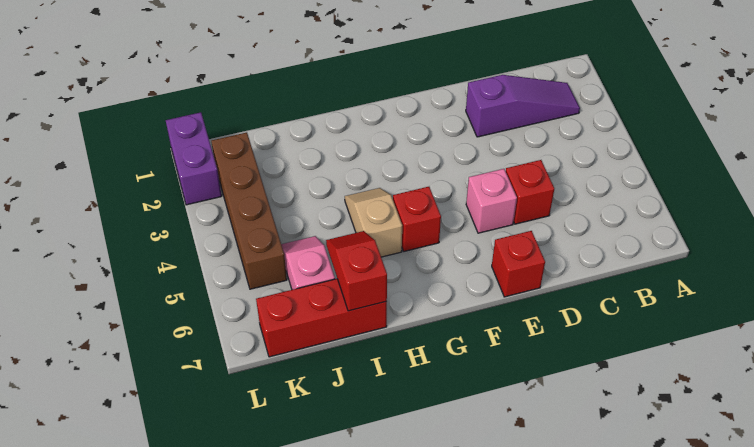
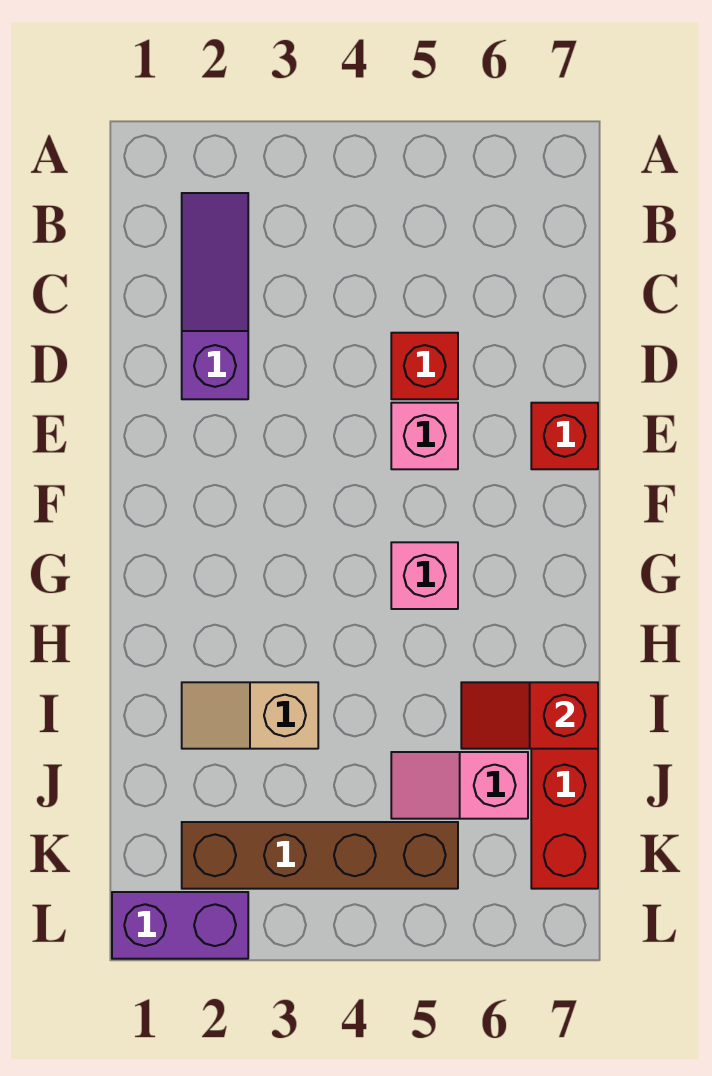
red 1x1 brick [393,187,441,251] -> pink 1x1 brick [391,542,458,609]
tan 1x2 slope [345,188,402,257] -> tan 1x2 slope moved to [182,682,318,749]

